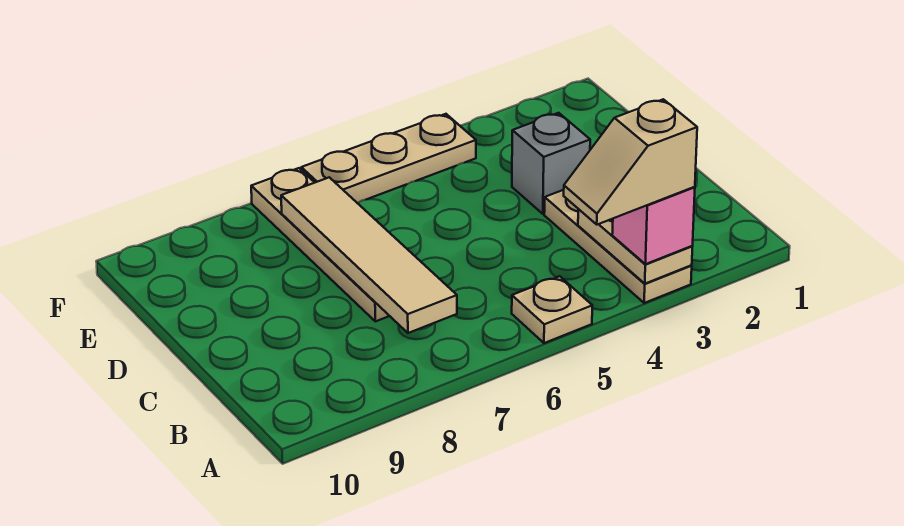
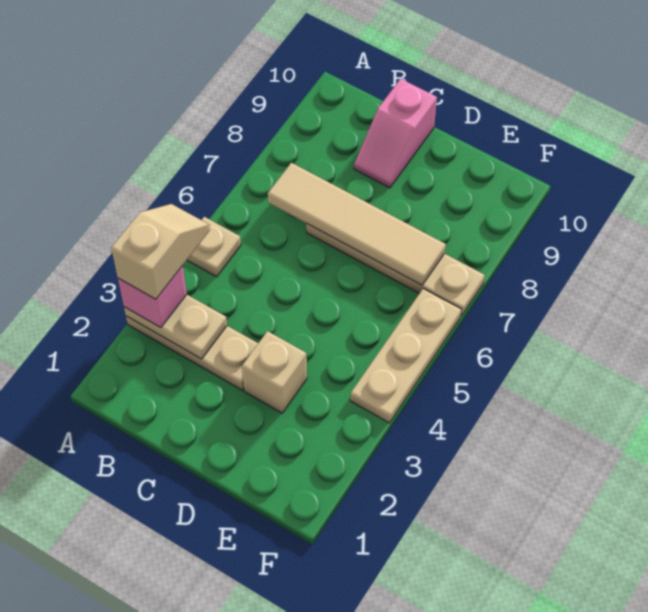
none -> pink 1x2 slope [354,79,437,188]
grey 1x1 brick [512,113,590,214] -> tan 1x1 brick [242,331,307,413]

